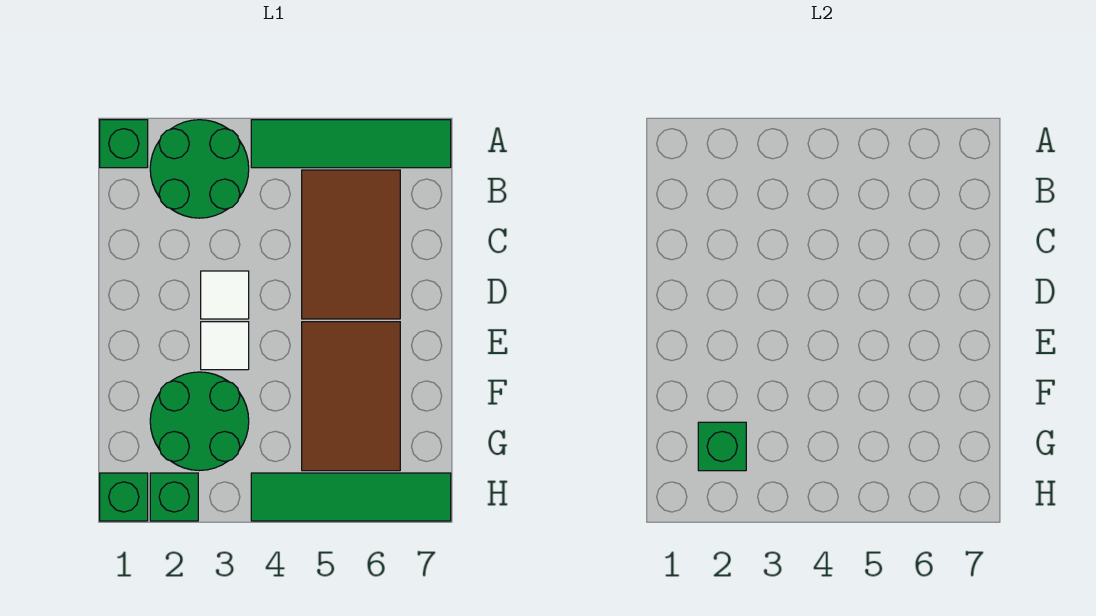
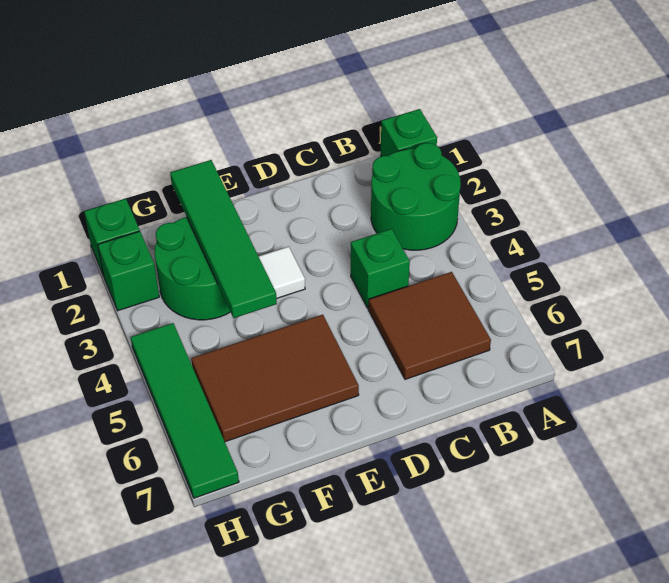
green 1x4 tile [251,120,451,168] -> green 1x4 tile moved to [170,160,277,318]
brown 2x3 tile [302,170,400,319] -> brown 2x2 tile [368,272,491,379]
white 1x1 tile [201,271,249,319] -> none
green 1x1 brick [698,422,746,471] -> green 1x1 brick moved to [351,229,410,308]

